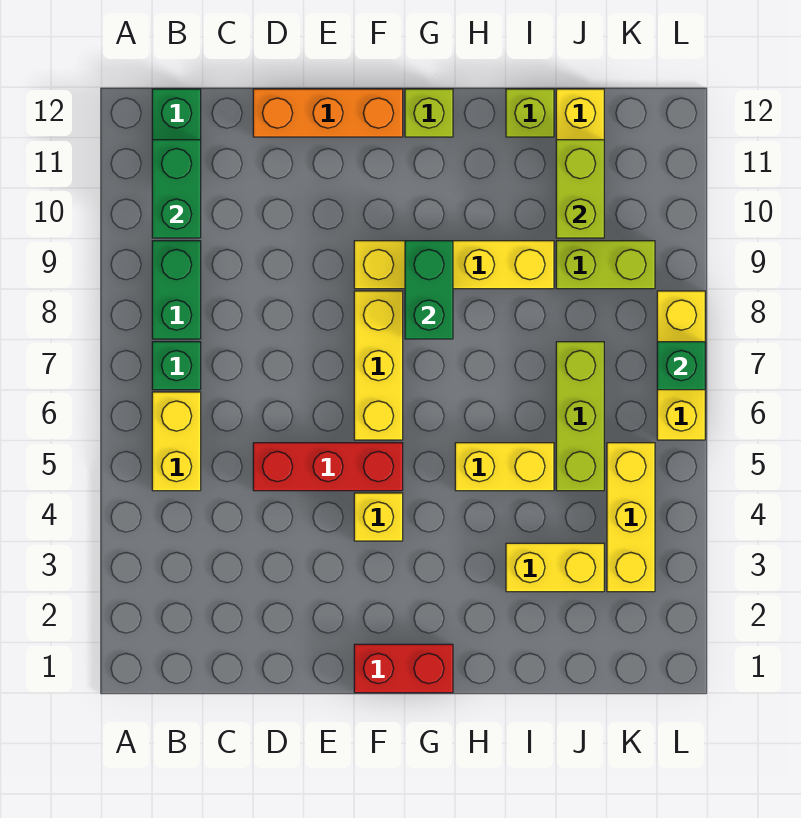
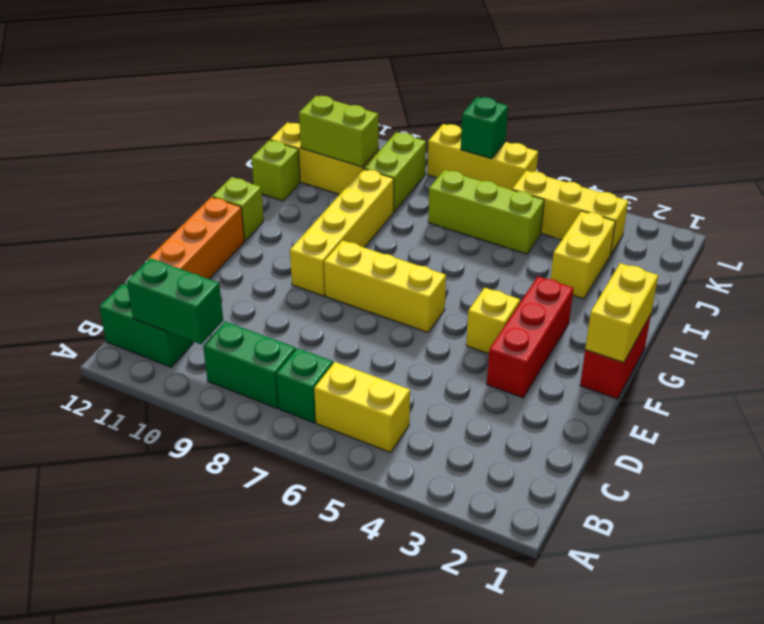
red 1x3 brick [253,443,403,491] -> red 1x3 brick moved to [487,276,573,398]
green 1x2 brick [405,241,453,339] -> none
yellow 1x2 brick [455,443,554,491] -> yellow 1x2 brick moved to [585,263,658,363]

